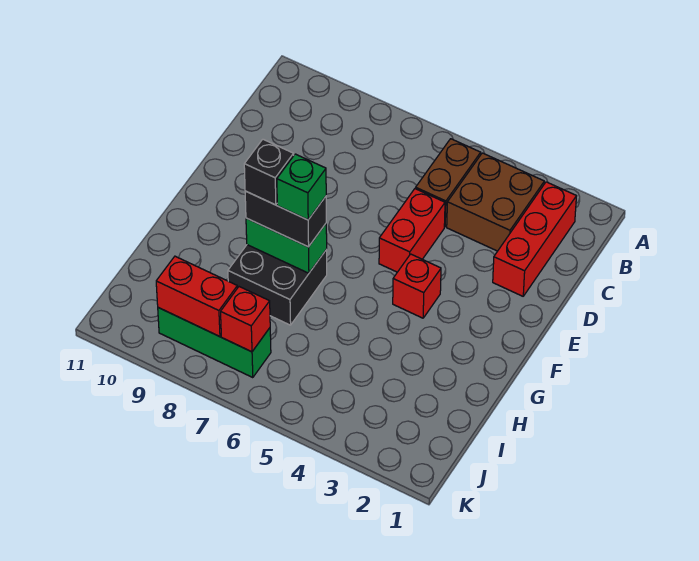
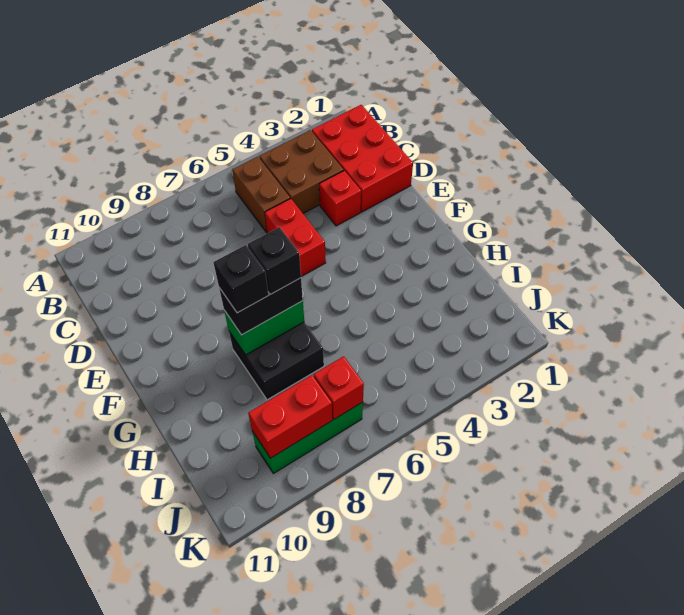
red 1x3 brick [493,182,576,296] -> red 2x3 brick [312,105,413,212]
red 1x1 brick [393,254,441,318] -> red 1x1 brick moved to [319,171,361,226]
green 1x1 brick [277,154,326,220] -> black 1x1 brick [248,227,301,294]

